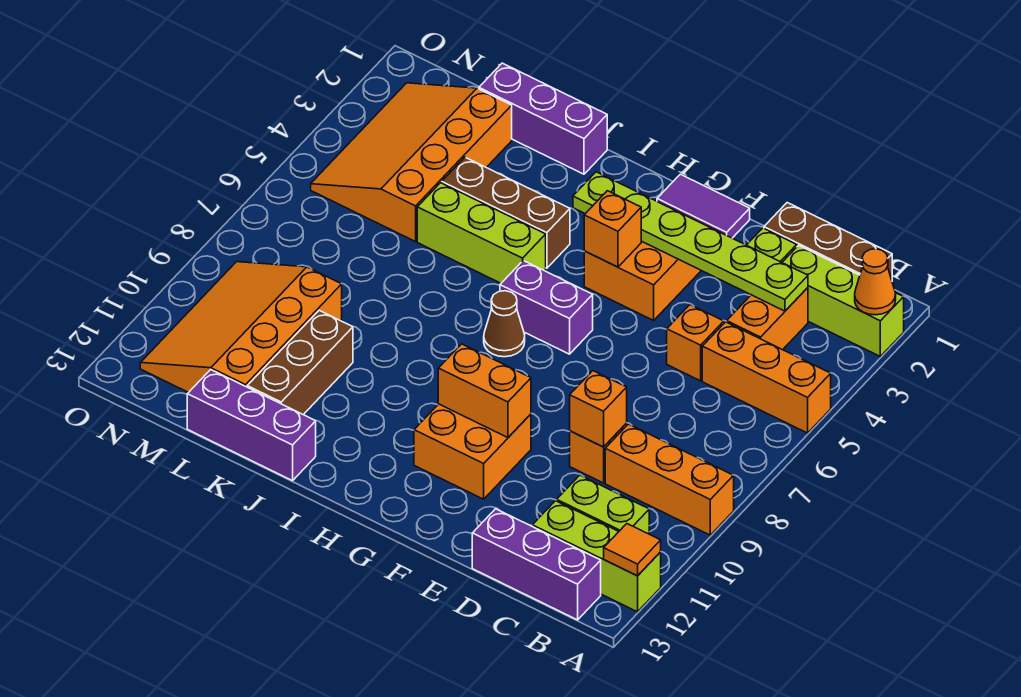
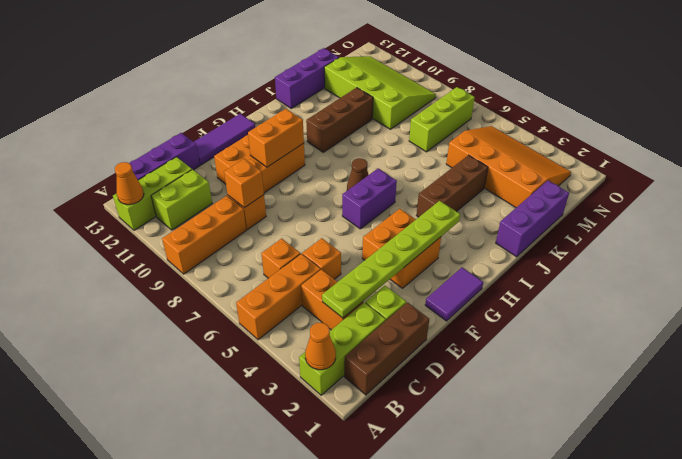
orange 1x1 tile [604,524,661,576] -> orange 1x1 cone [115,162,144,205]
none -> purple 1x3 tile [194,114,255,165]
orange 2x2 brick [414,404,531,499] -> orange 2x3 brick [214,135,305,193]
orange 1x1 brick [584,191,641,267] -> orange 1x1 brick moved to [261,239,300,278]
lime 1x3 brick [417,183,546,283] -> lime 1x3 brick moved to [409,87,475,152]
brown 1x3 brick [247,310,353,415] -> brown 1x3 brick turned to [306,88,373,152]
orange 3x4 slope [140,262,342,393] -> lime 3x4 slope [324,56,436,129]

